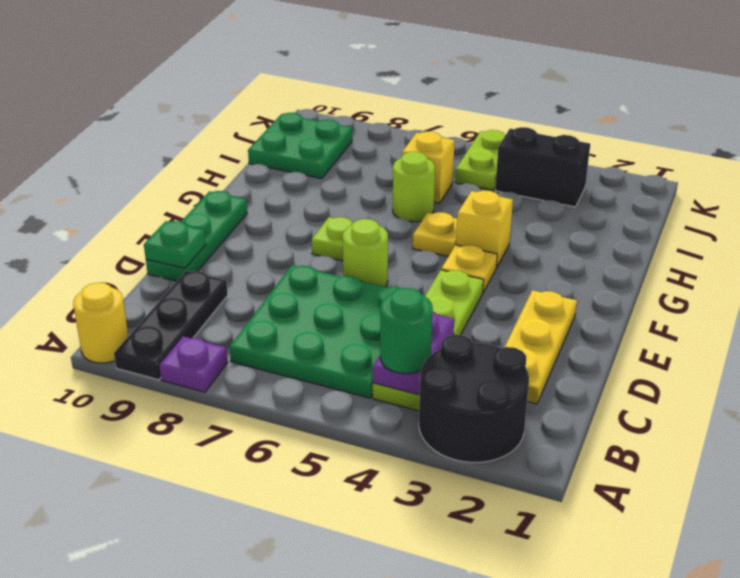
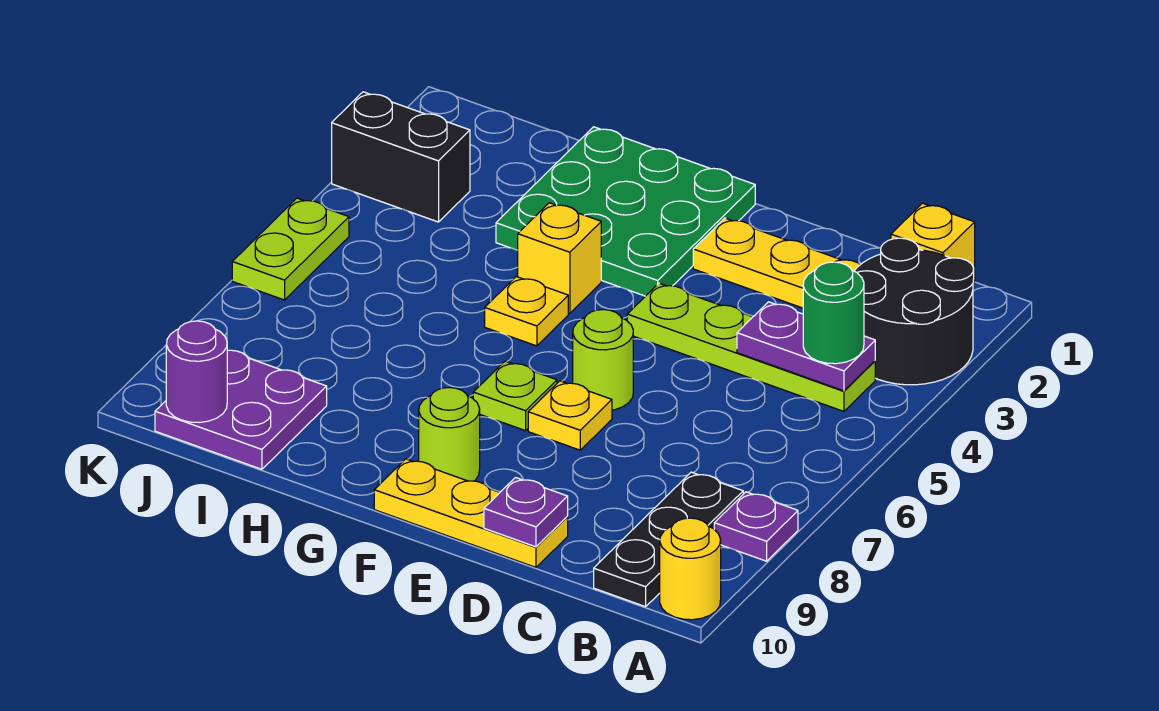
black 1x3 plate [114,271,228,380] -> black 1x3 plate turned to [594,472,743,607]
green 3x3 plate [230,265,402,398] -> green 3x3 plate moved to [496,127,755,296]
green 1x3 plate [146,191,247,281] -> yellow 1x3 plate [374,459,568,567]
green 1x1 plate [144,221,206,268] -> purple 1x1 plate [484,478,568,547]
yellow 1x1 plate [441,245,497,292] -> yellow 1x1 plate moved to [528,381,612,450]
lime 1x1 round brick [393,152,435,222] -> lime 1x1 round brick moved to [419,388,480,481]
yellow 1x1 brick [402,131,455,203] -> yellow 1x1 brick moved to [891,203,975,284]
green 2x2 plate [248,113,352,179] -> purple 2x2 plate [155,350,327,469]
black 1x2 brick [495,127,590,207] -> black 1x2 brick turned to [332,92,470,222]
lime 1x2 plate [455,130,505,190] -> lime 1x2 plate turned to [232,198,349,300]
none -> purple 1x1 round brick [166,321,227,423]

